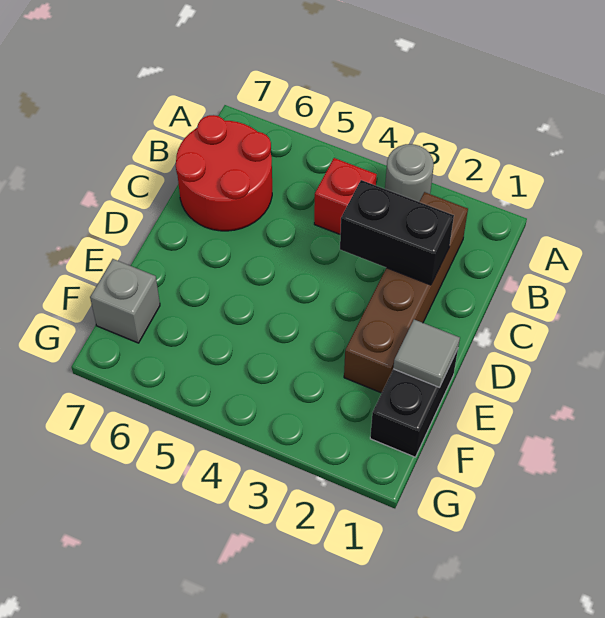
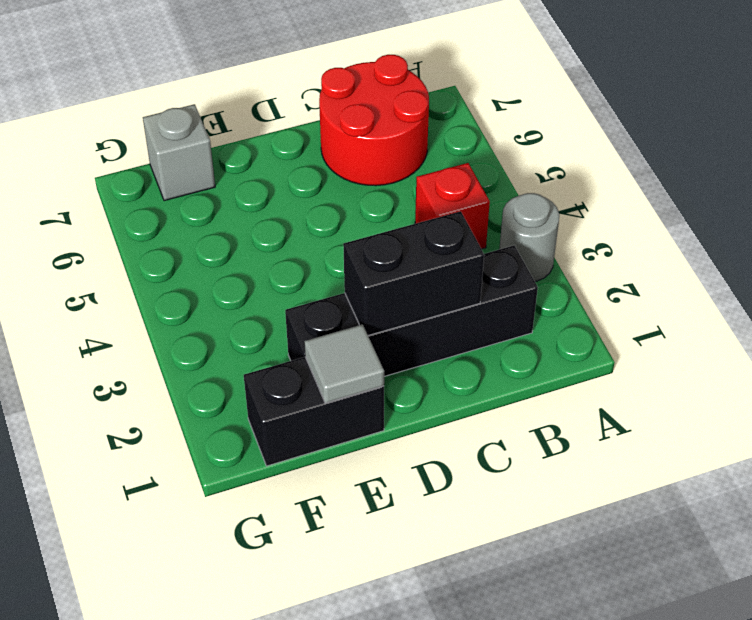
brown 1x4 brick [344,192,468,393] -> black 1x4 brick [285,246,538,376]
black 1x2 brick [340,180,454,285] -> black 1x2 brick turned to [343,211,484,335]

